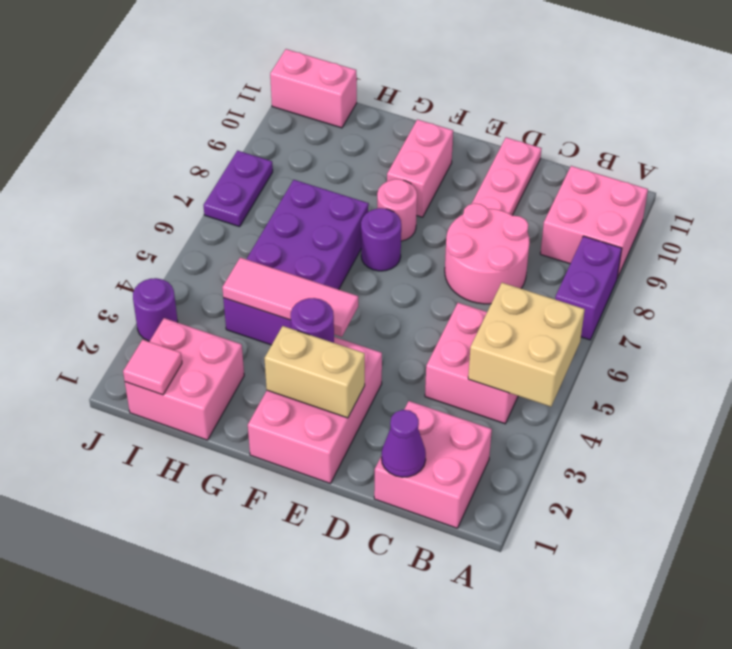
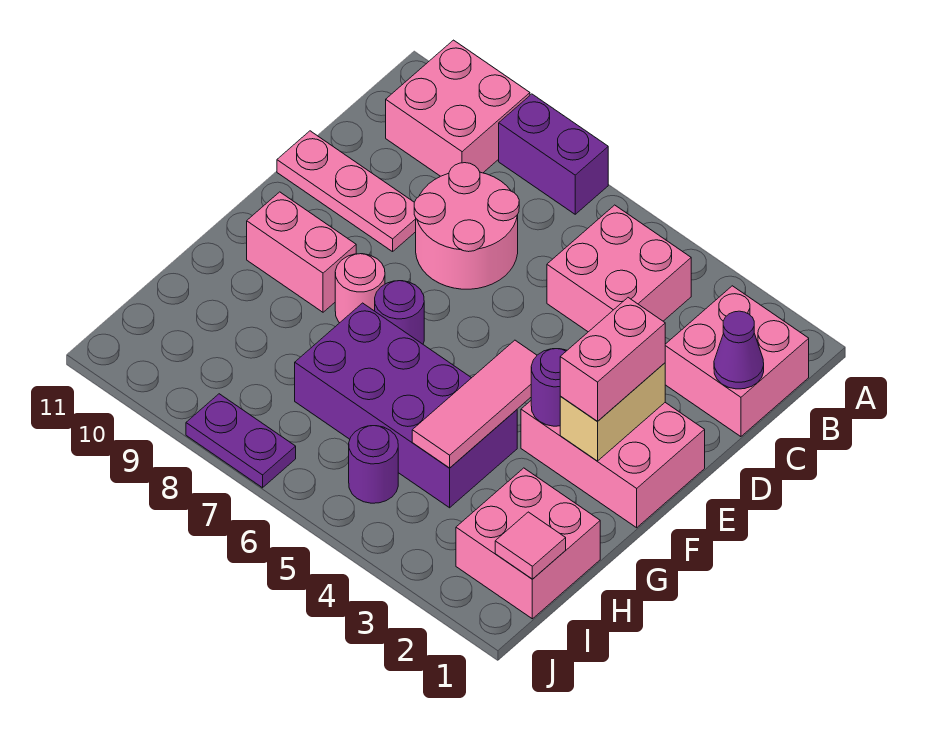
tan 2x2 brick [468,283,585,407] -> none
pink 1x2 brick [270,49,357,128] -> pink 1x2 brick moved to [560,298,665,422]
purple 1x1 round brick [133,278,178,341] -> purple 1x1 round brick moved to [349,426,398,503]

